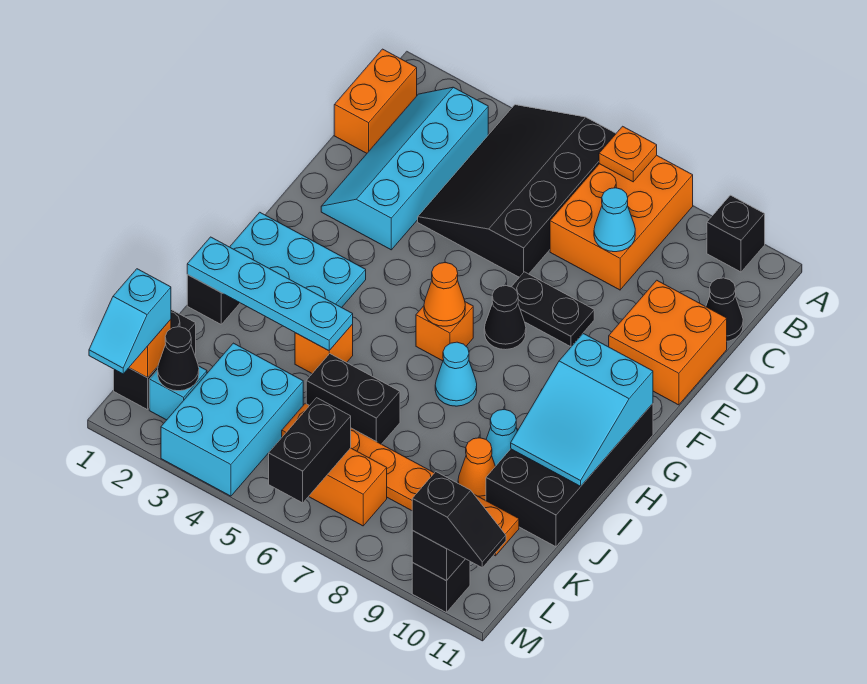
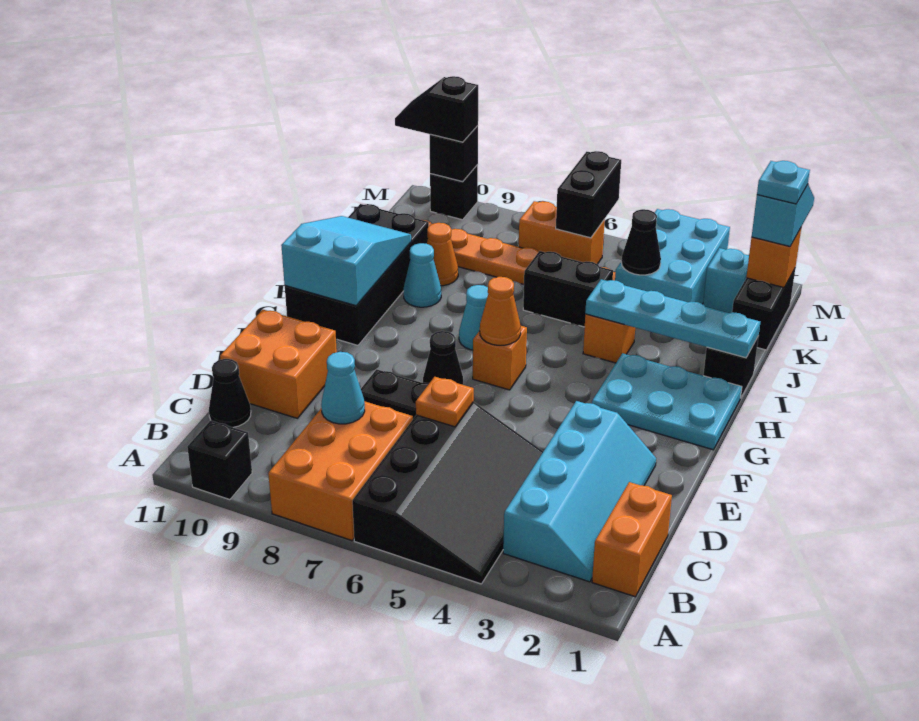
orange 1x1 plate [599,126,657,182] -> orange 1x1 plate moved to [416,377,474,427]
none -> cyan 1x1 plate [757,161,810,204]
black 1x1 cone [158,327,199,391] -> black 1x1 cone moved to [621,209,661,275]

